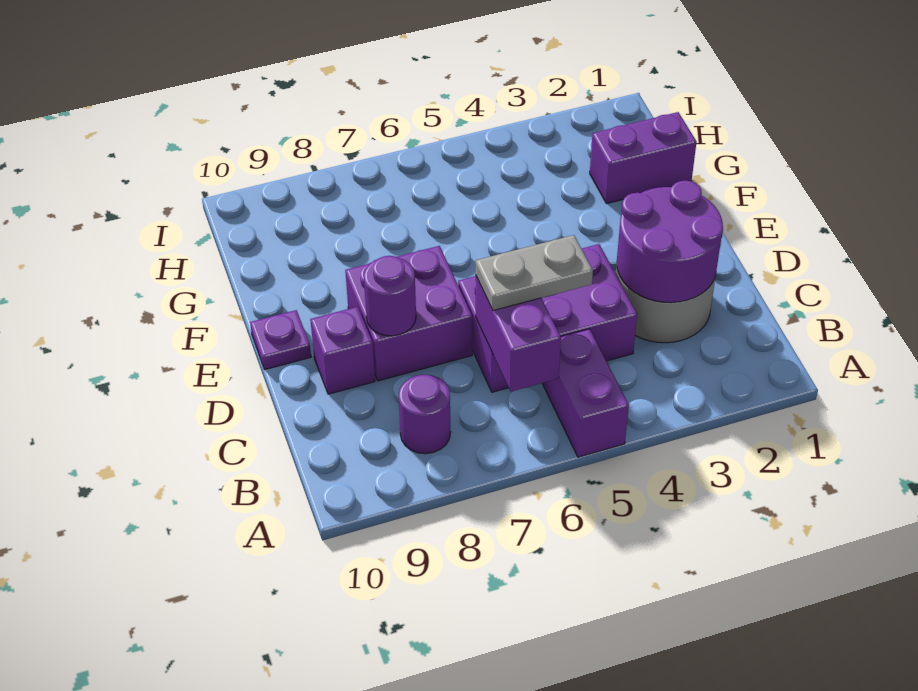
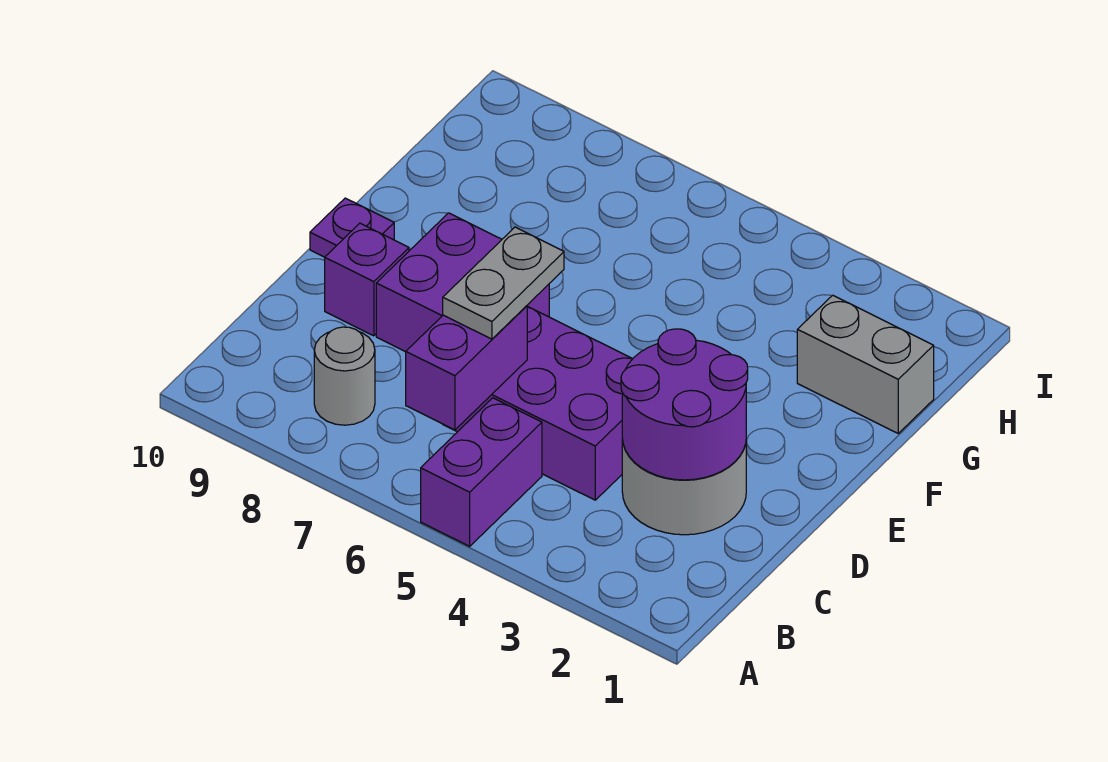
purple 1x1 round brick [399,375,451,454] -> grey 1x1 round brick [314,327,375,425]
grey 1x2 plate [476,235,593,311] -> grey 1x2 plate turned to [443,227,564,339]
purple 1x1 round brick [364,256,416,336] -> none
purple 1x2 brick [590,112,696,204] -> grey 1x2 brick [797,295,934,433]

